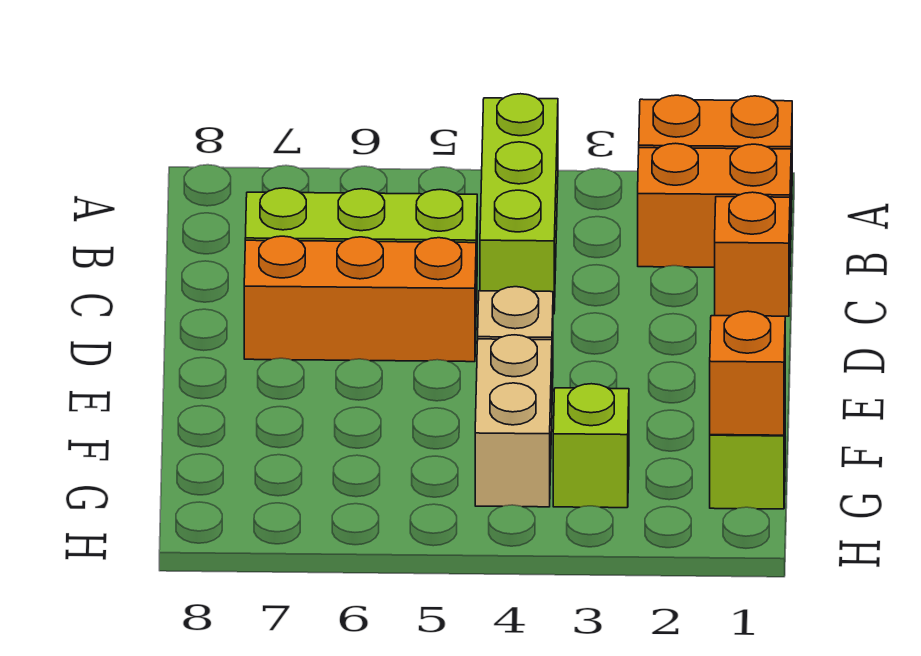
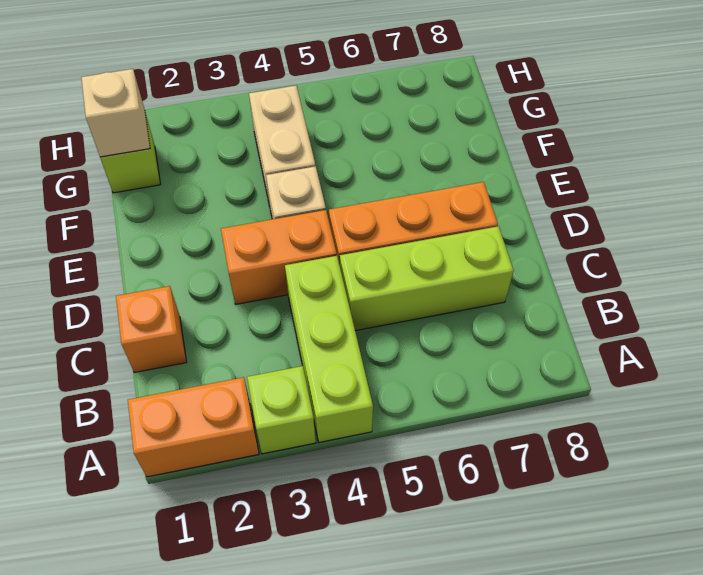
orange 1x2 brick [638,143,791,267] -> orange 1x2 brick moved to [221,210,337,304]
orange 1x1 brick [710,311,785,435] -> tan 1x1 brick [81,69,150,157]
lime 1x1 brick [553,384,629,508] -> lime 1x1 brick moved to [247,366,316,454]

